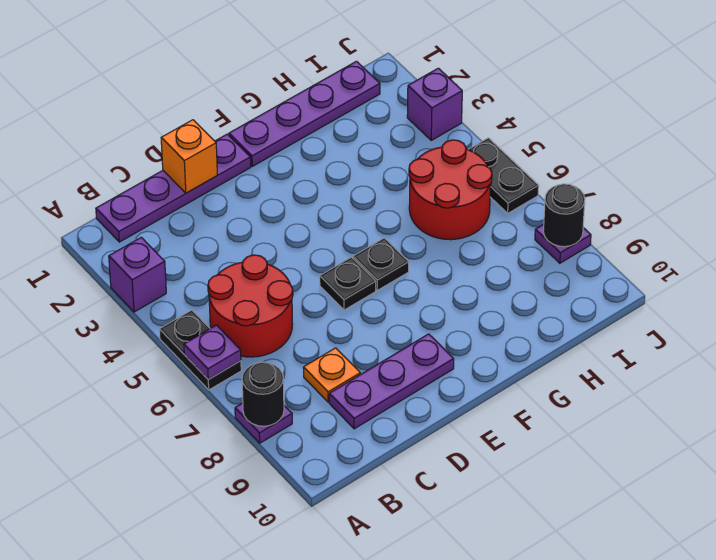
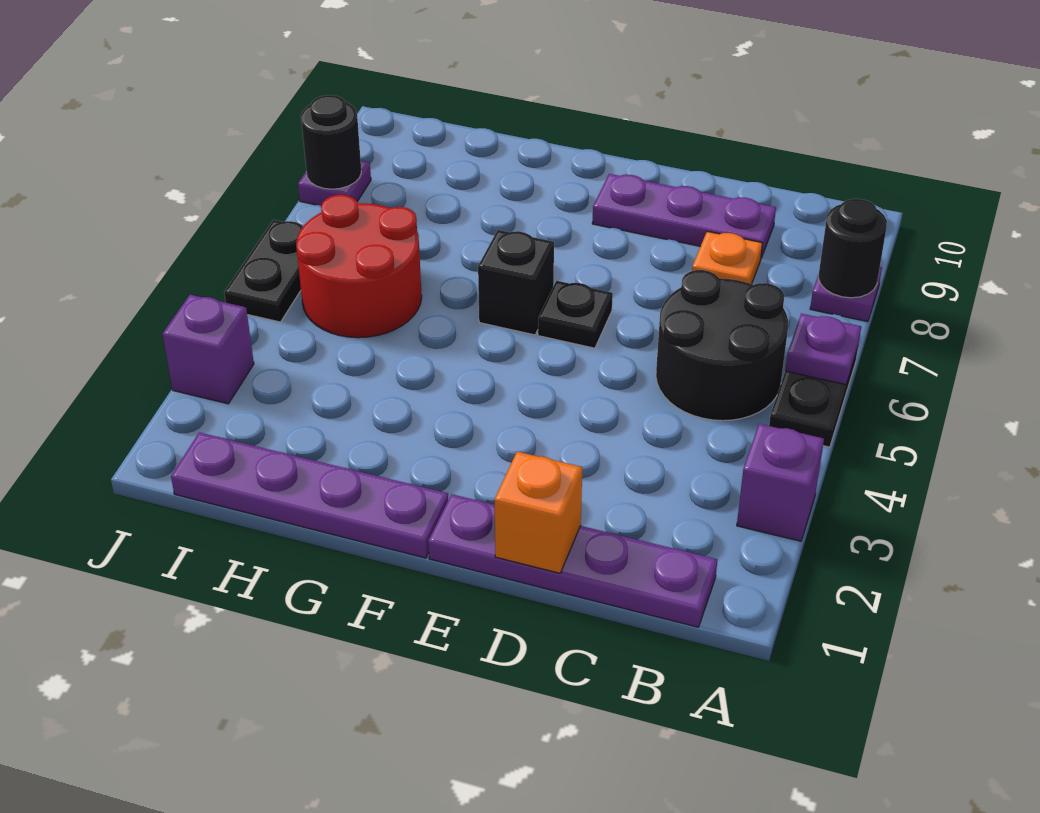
red 2x2 round brick [208,255,293,357] -> black 2x2 round brick [656,270,788,421]
black 1x1 plate [353,238,409,290] -> black 1x1 brick [478,230,554,335]

